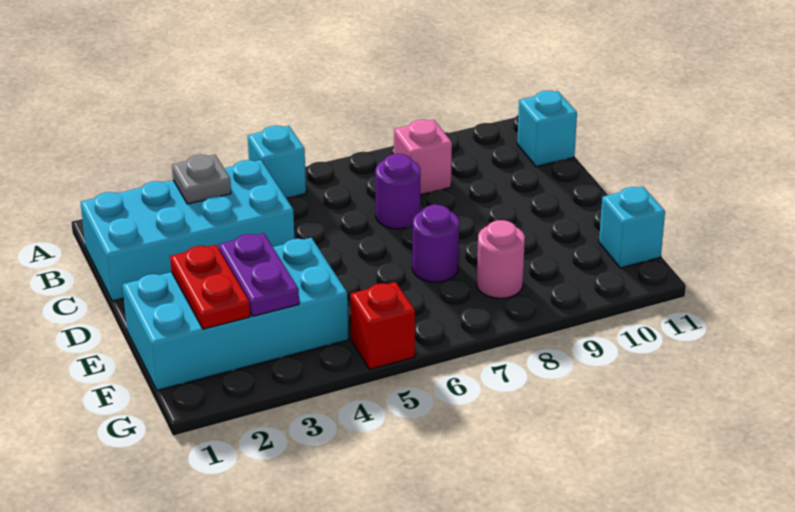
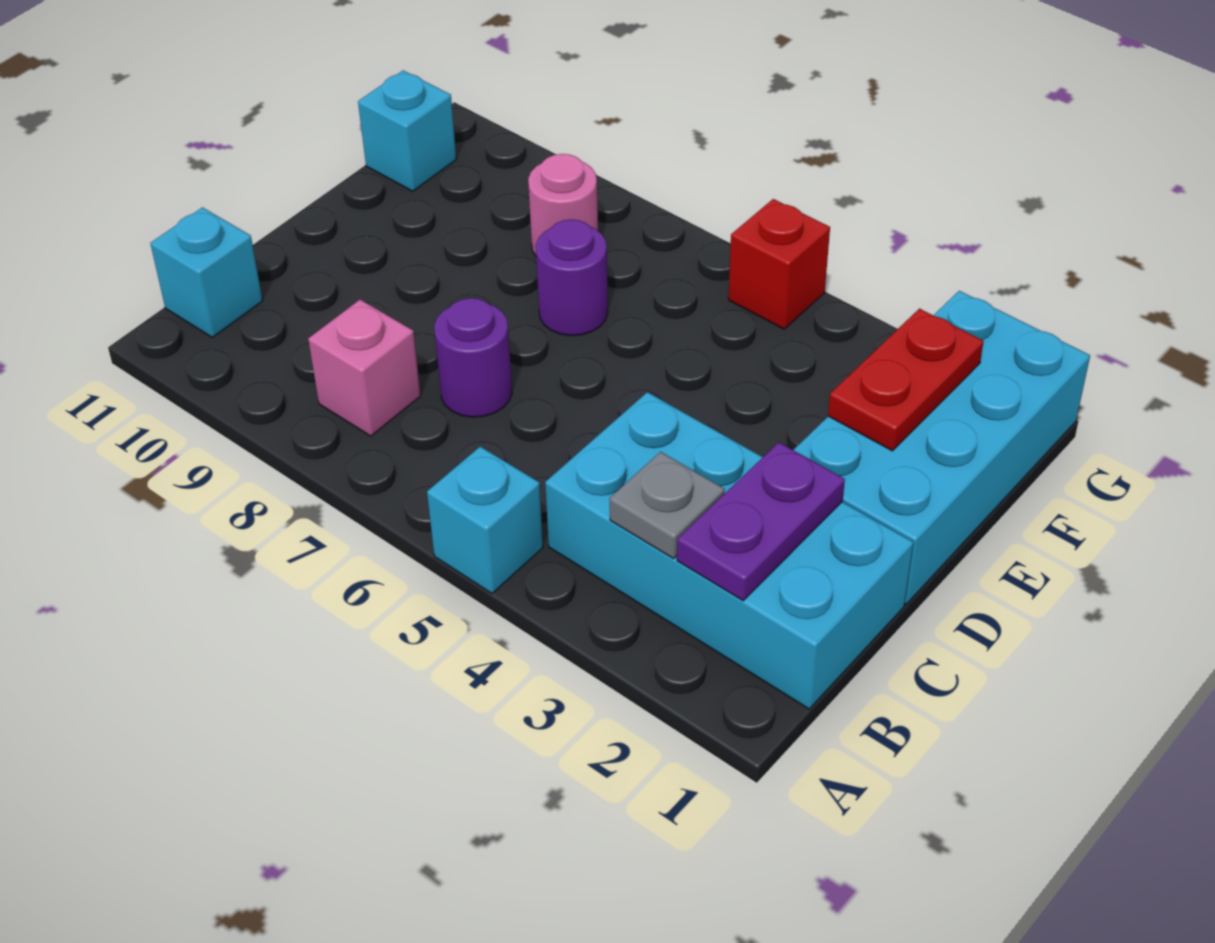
cyan 2x4 brick [122,238,348,390] -> cyan 2x4 brick turned to [794,291,1090,604]
purple 1x2 plate [219,233,299,316] -> purple 1x2 plate moved to [677,442,845,601]

